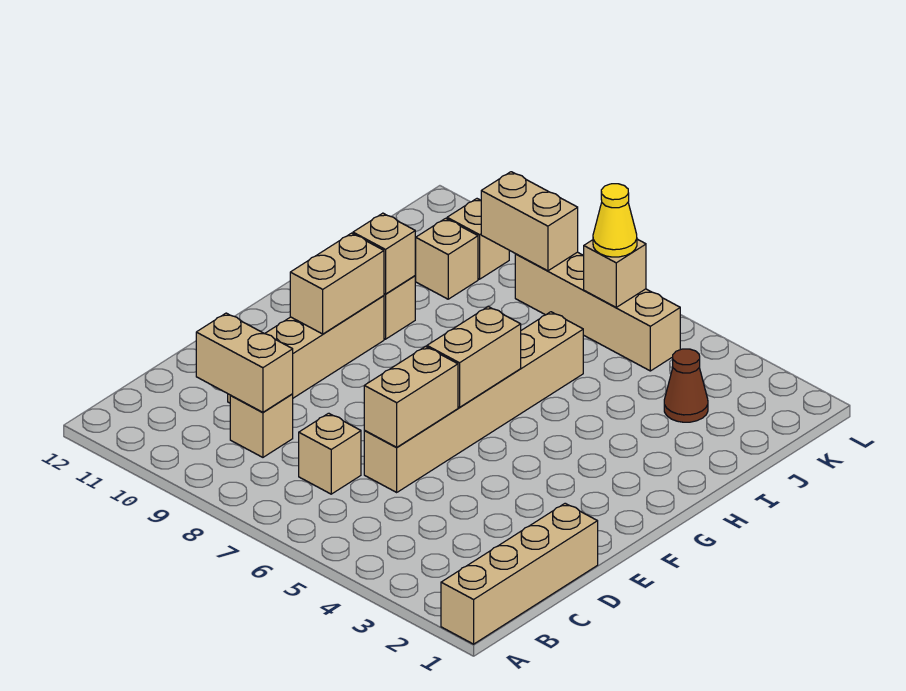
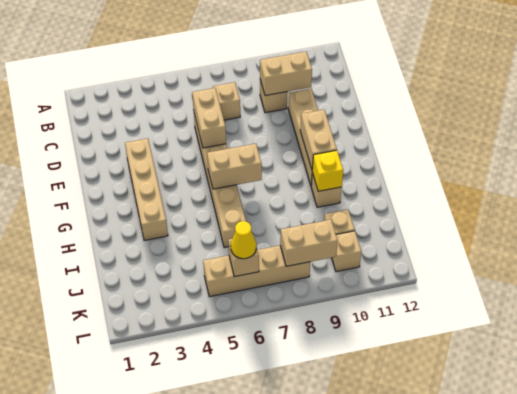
tan 1x4 brick [441,503,598,644] -> tan 1x4 brick moved to [125,138,168,241]
tan 1x2 brick [427,307,521,407] -> tan 1x2 brick turned to [207,144,262,189]
tan 1x1 brick [353,213,415,294] -> yellow 1x1 brick [312,150,343,191]
brown 1x1 cone [664,349,708,422] -> none

